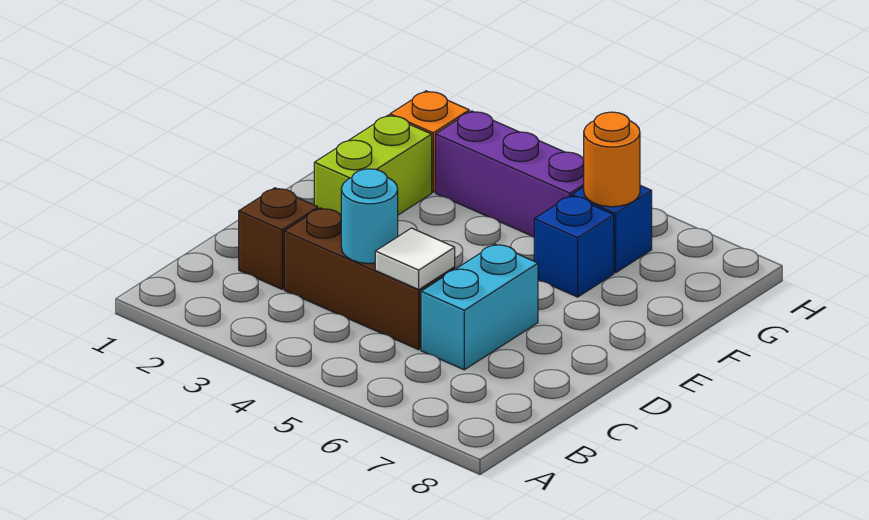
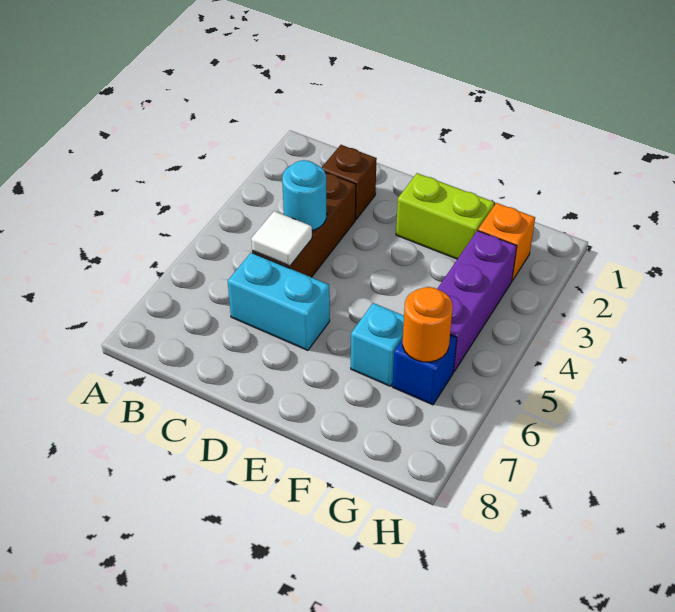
blue 1x1 brick [534,196,614,297] -> cyan 1x1 brick [351,303,404,386]

